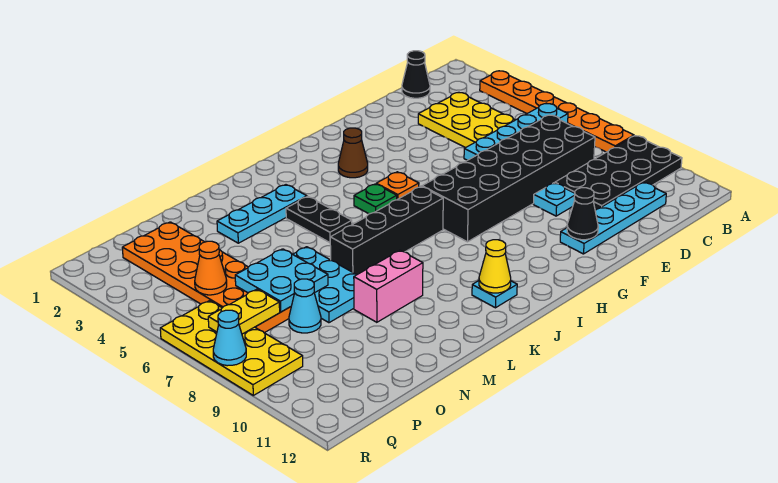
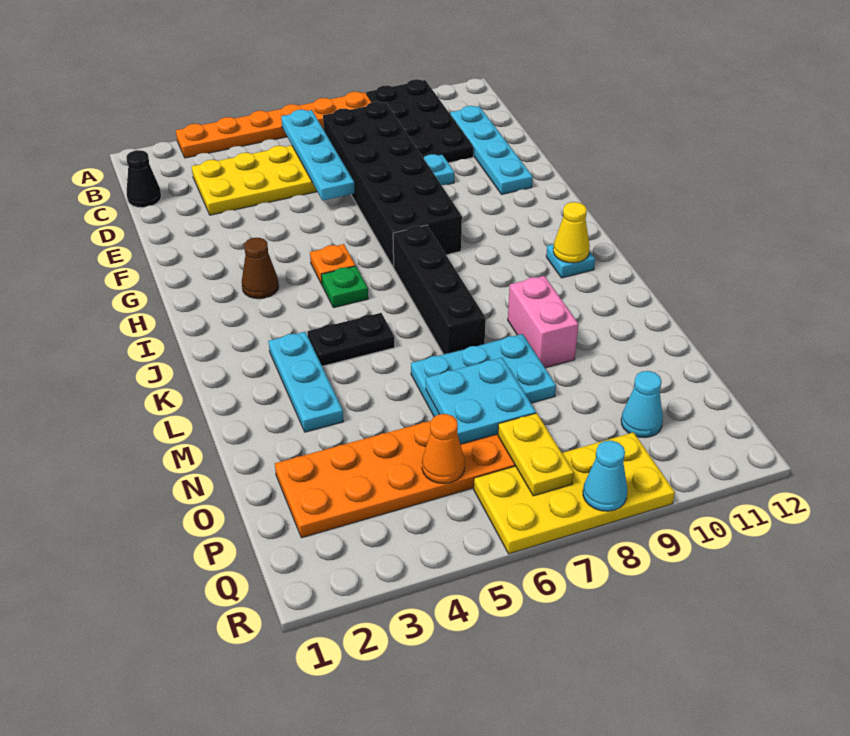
black 1x1 cone [567,188,598,240] -> none
cyan 1x1 cone [289,279,321,333] -> cyan 1x1 cone moved to [621,371,663,438]

